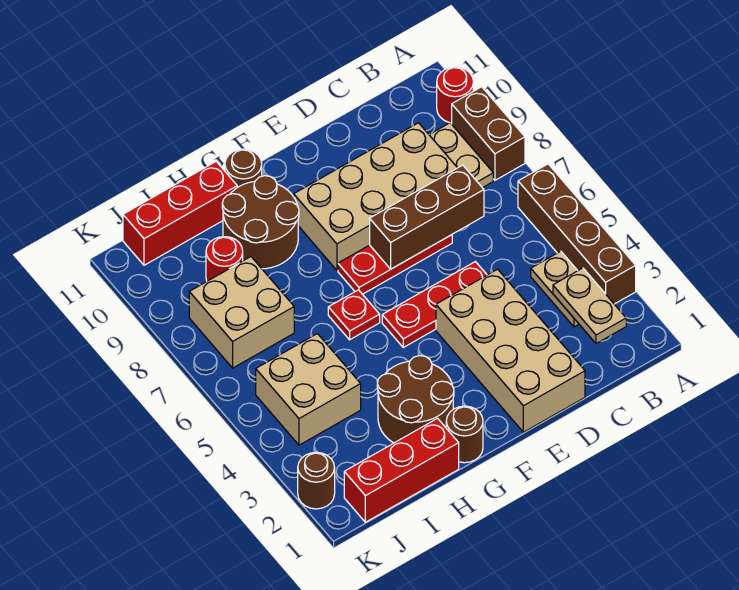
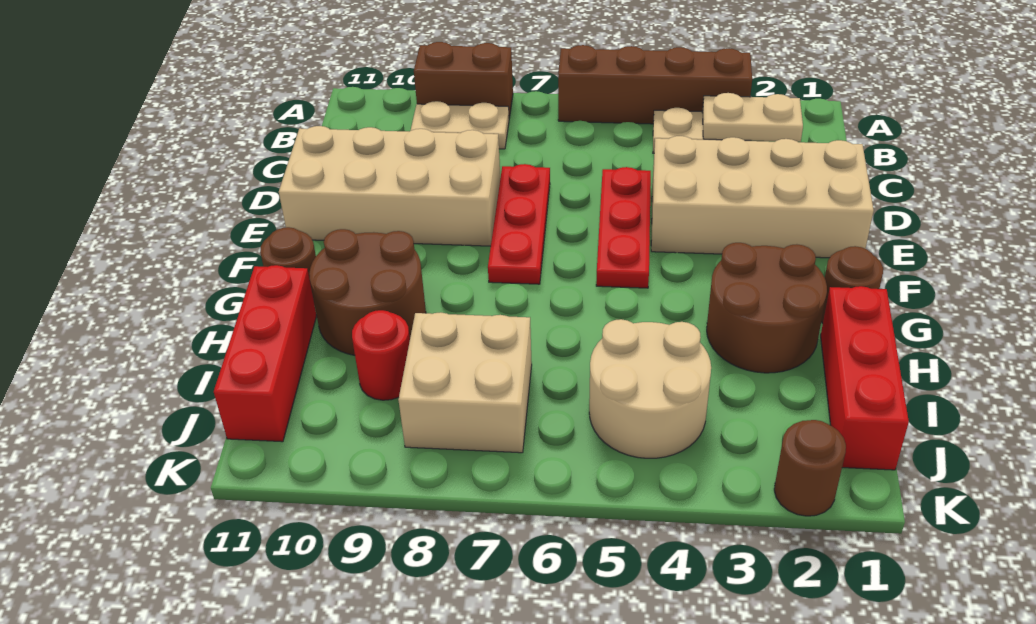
red 1x1 round brick [437,67,473,123] -> none
brown 1x3 brick [370,165,484,269] -> none
tan 2x4 brick [294,123,457,270] -> tan 2x4 brick turned to [279,126,500,246]
red 1x1 plate [328,290,380,340] -> none
tan 2x2 brick [256,334,361,445] -> tan 2x2 round brick [589,319,711,458]

